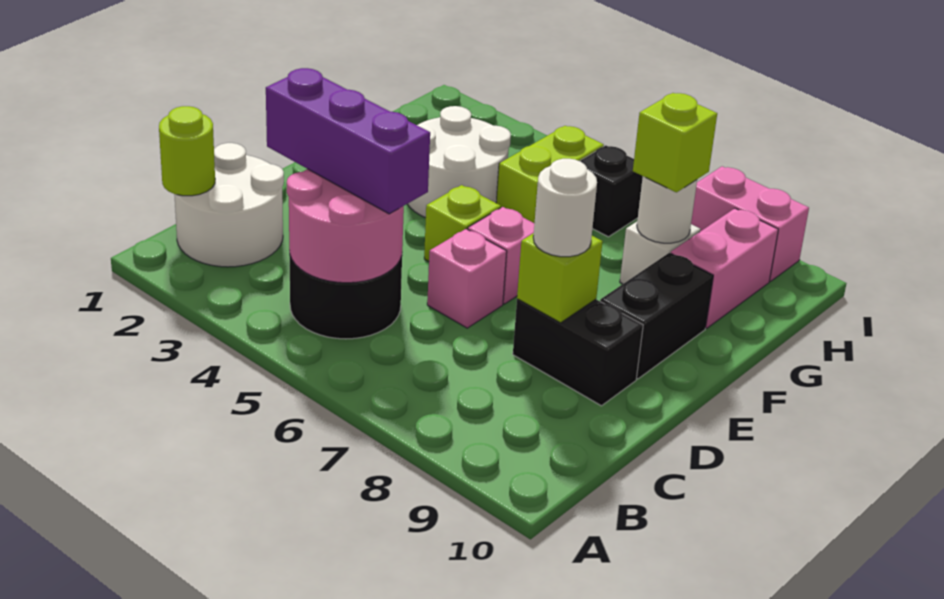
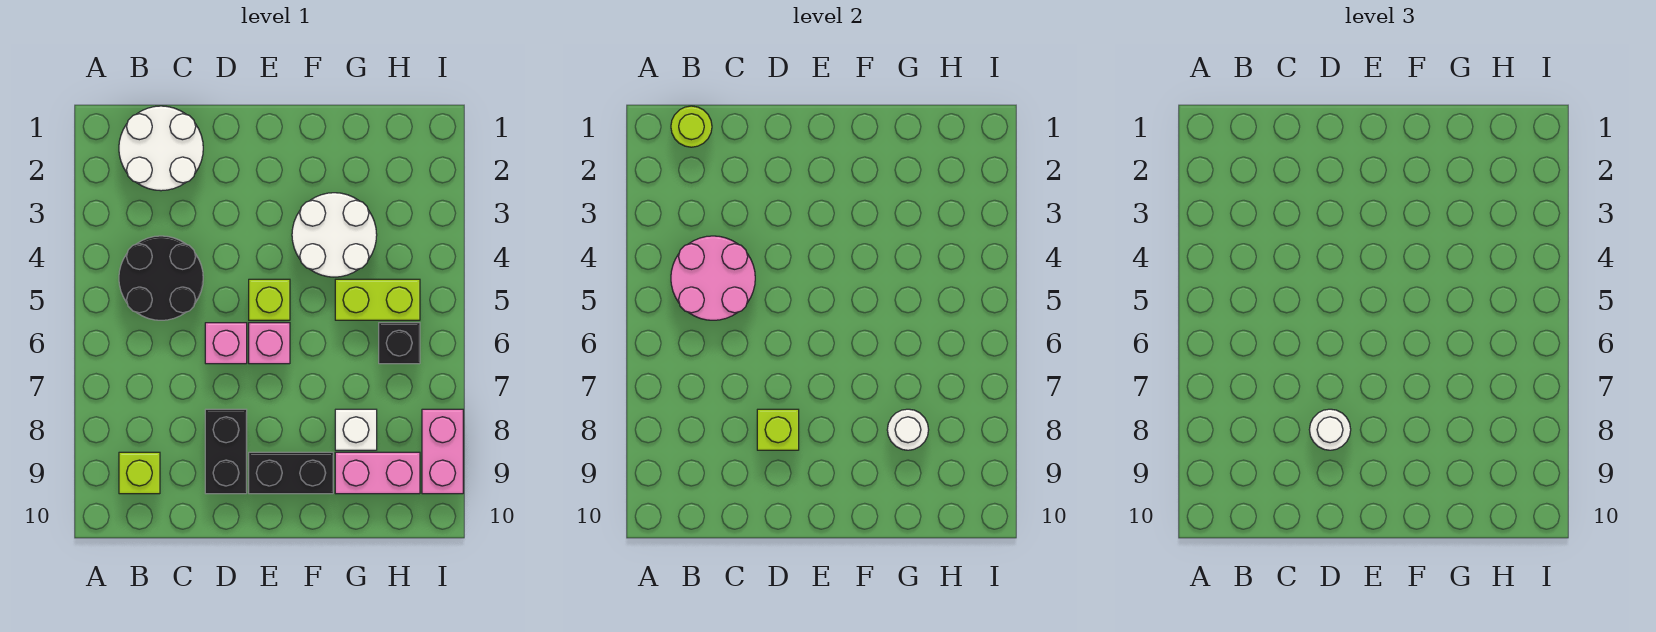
purple 1x3 brick [266,68,430,214] -> none
lime 1x1 brick [633,93,717,192] -> lime 1x1 brick moved to [119,452,160,494]

